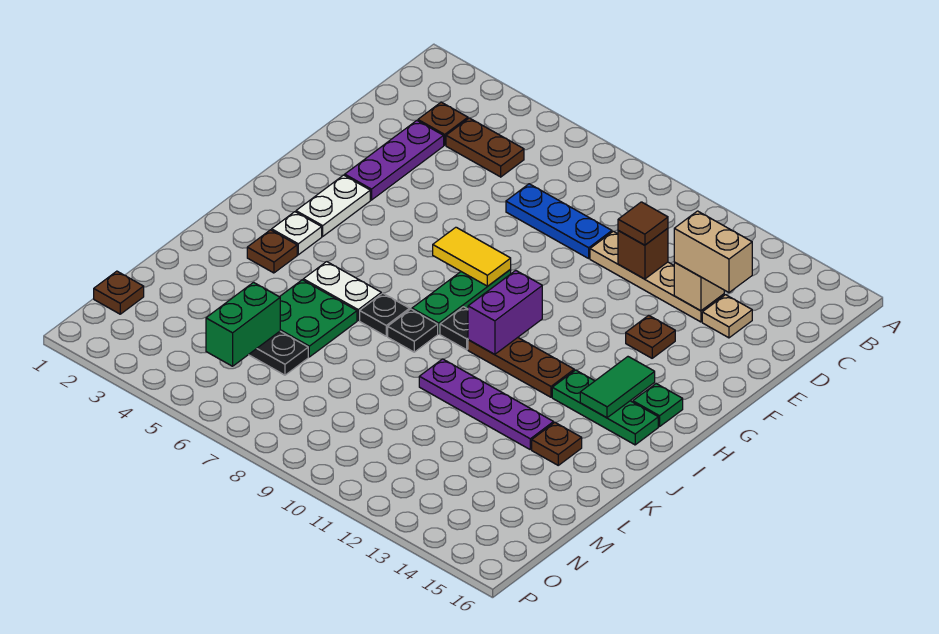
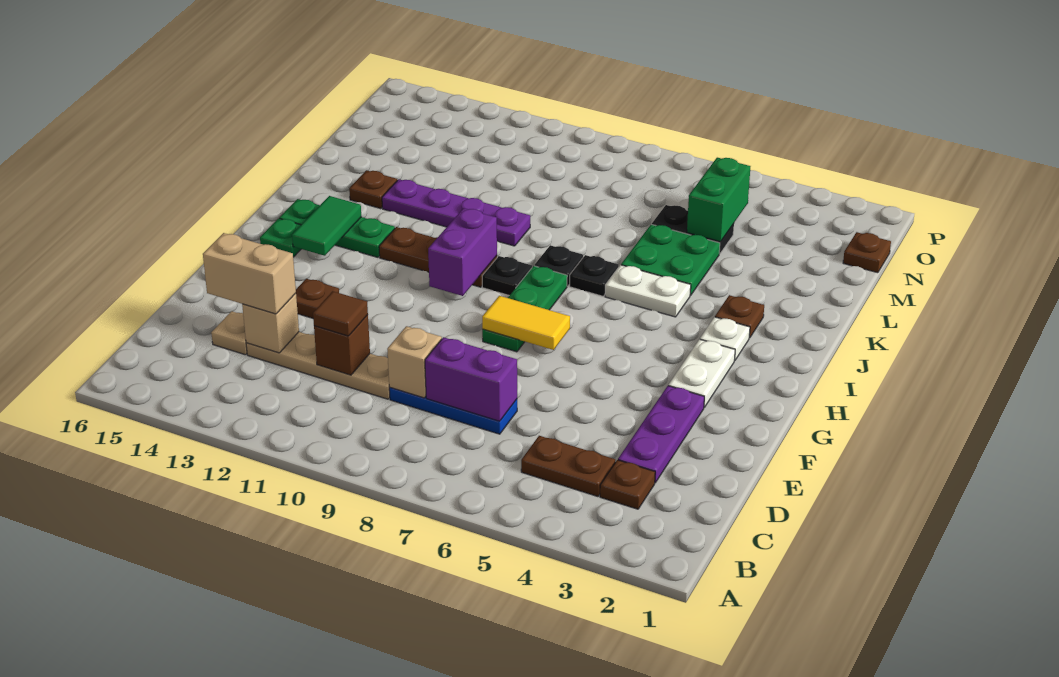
none -> purple 1x2 brick [425,337,517,421]
none -> tan 1x1 brick [387,326,442,398]

